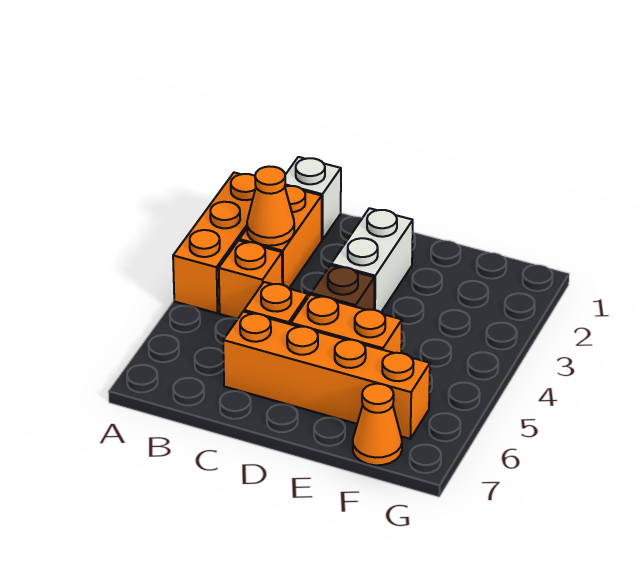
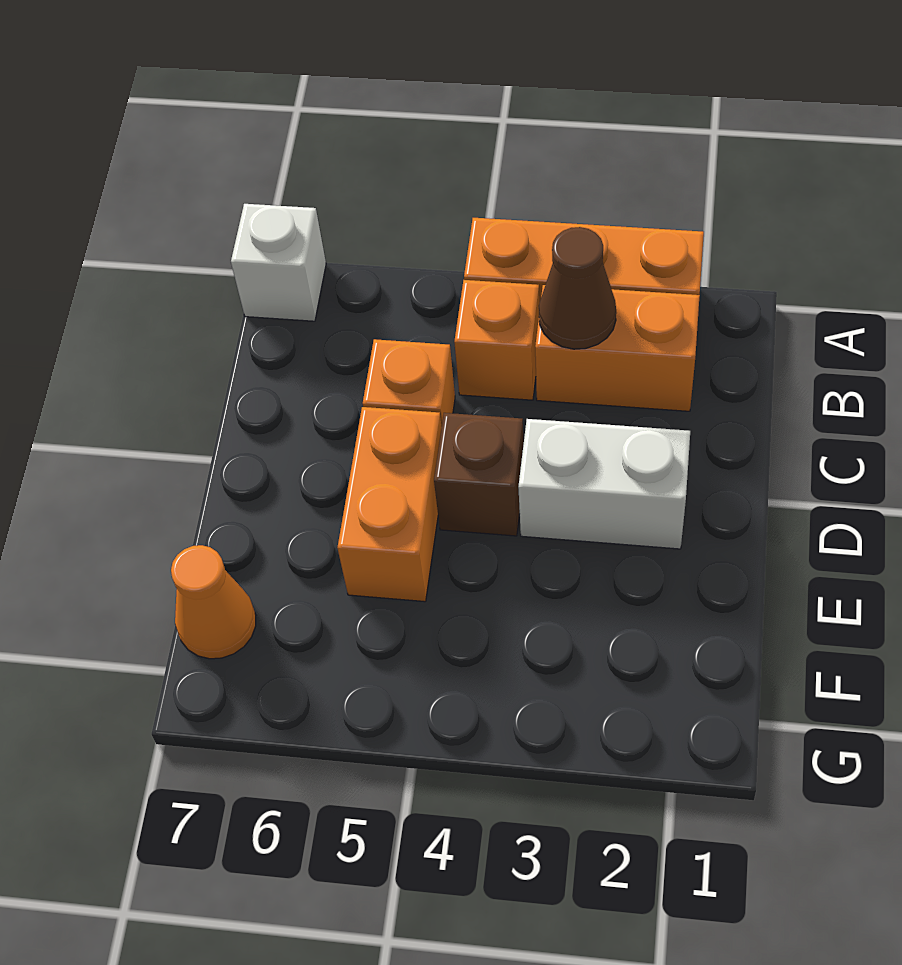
white 1x1 brick [285,157,341,240] -> white 1x1 brick moved to [231,204,326,321]
orange 1x1 cone [247,166,294,246] -> brown 1x1 cone [539,227,616,349]
orange 1x4 brick [223,311,430,439] -> none

